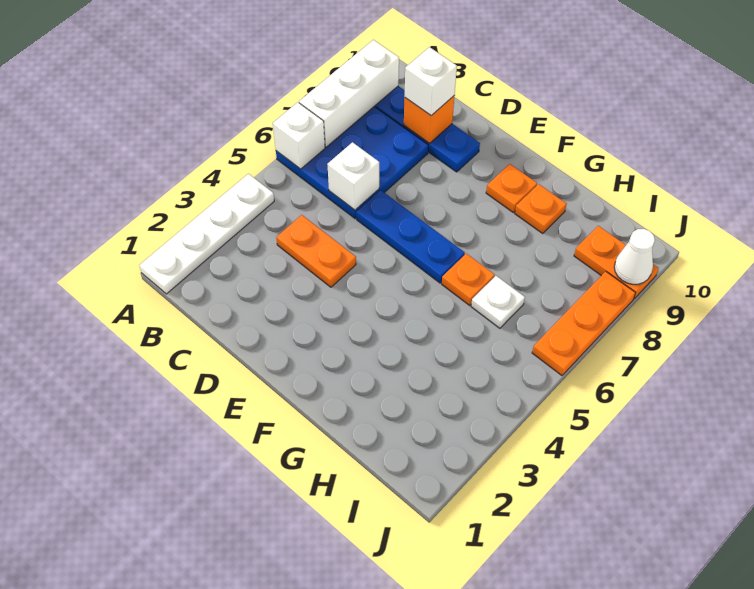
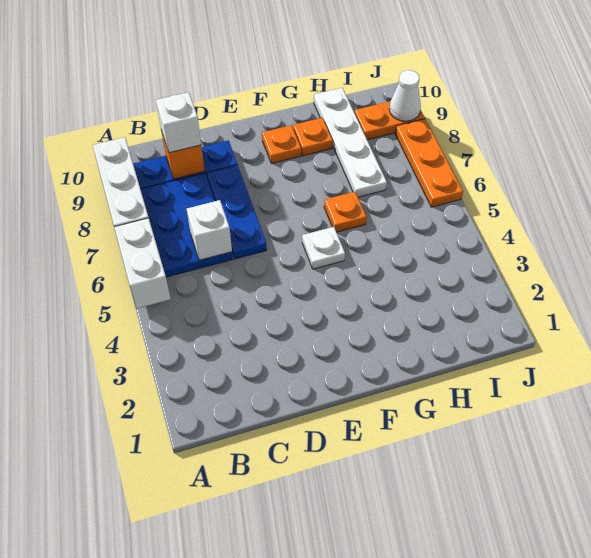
white 1x4 plate [139,174,274,294] -> white 1x4 plate moved to [314,88,387,197]
white 1x1 brick [273,102,325,169] -> white 1x2 brick [114,218,171,309]
orange 1x2 plate [276,215,356,287] -> none
blue 1x3 plate [356,190,465,283] -> blue 1x3 plate turned to [207,165,267,259]
white 1x1 plate [471,276,525,328] -> white 1x1 plate moved to [302,227,345,269]

